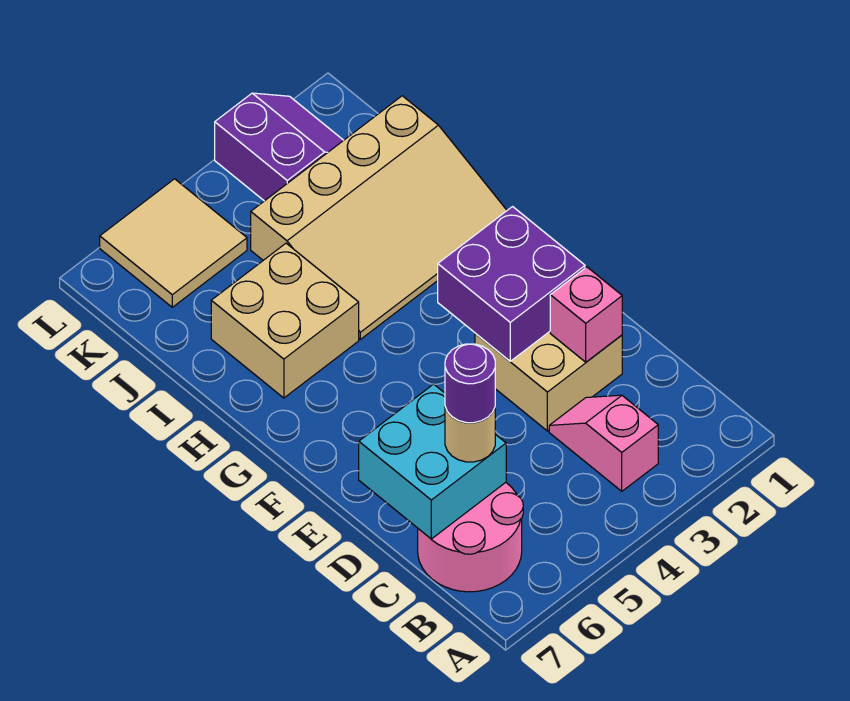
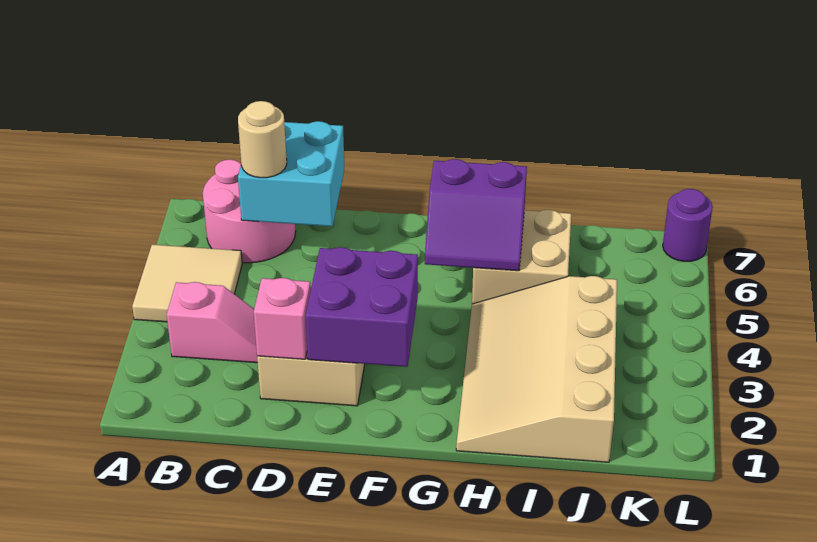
purple 1x1 round brick [445,344,495,423] -> purple 1x1 round brick moved to [663,189,713,262]
purple 2x2 slope [215,93,344,201] -> purple 2x2 slope moved to [425,159,527,271]
tan 2x2 tile [100,179,247,307] -> tan 2x2 tile moved to [132,245,242,322]

